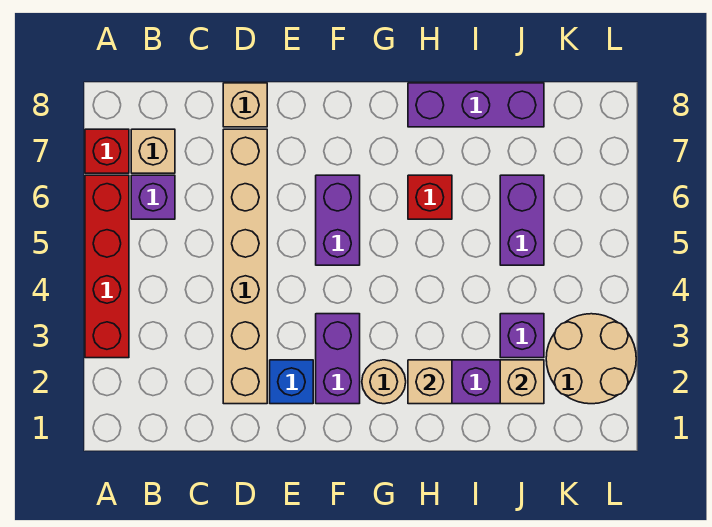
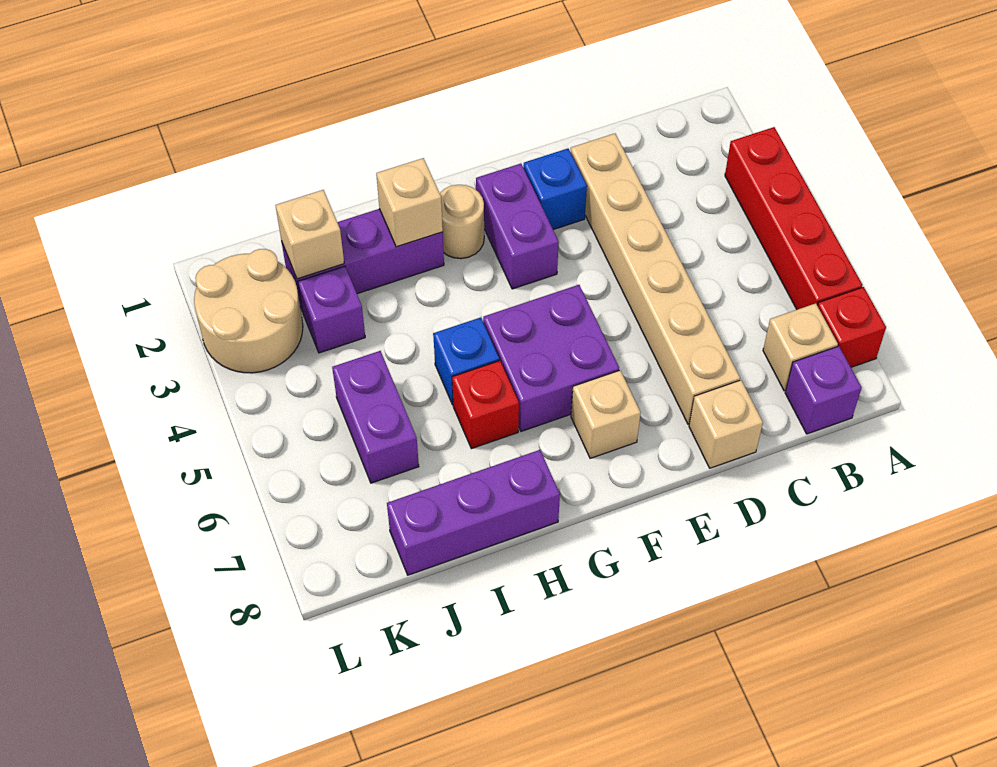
purple 1x1 brick [131,175,175,219] -> purple 1x1 brick moved to [785,346,862,434]
purple 1x2 brick [316,175,360,265] -> purple 2x2 brick [483,285,619,431]
none -> tan 1x1 brick [571,370,641,458]
none -> blue 1x1 brick [433,317,499,405]

